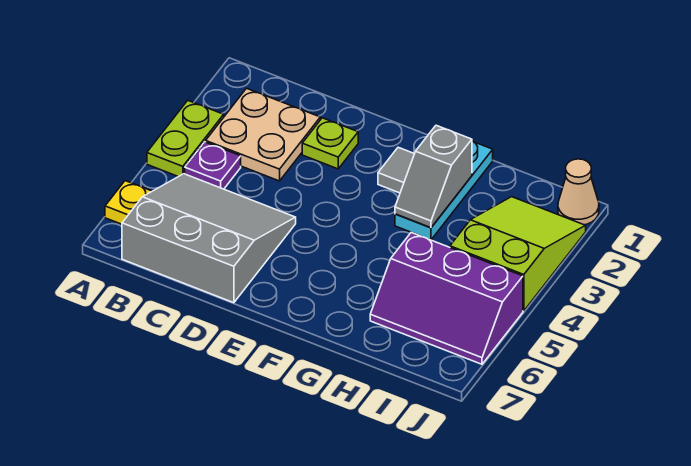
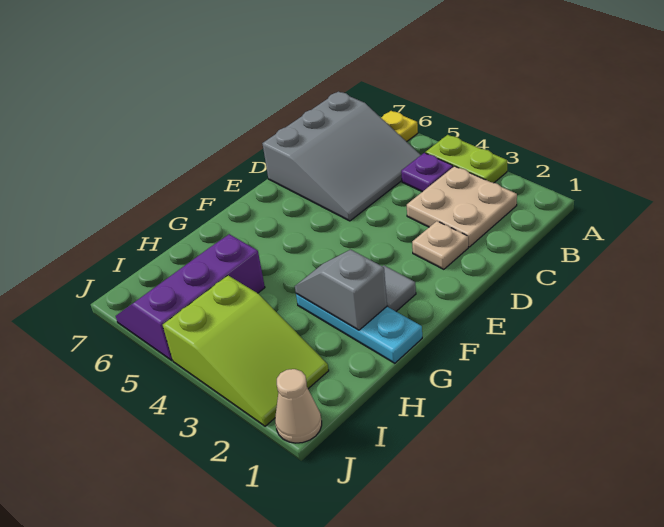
lime 1x1 plate [302,118,358,169] -> tan 1x1 plate [412,221,468,269]

